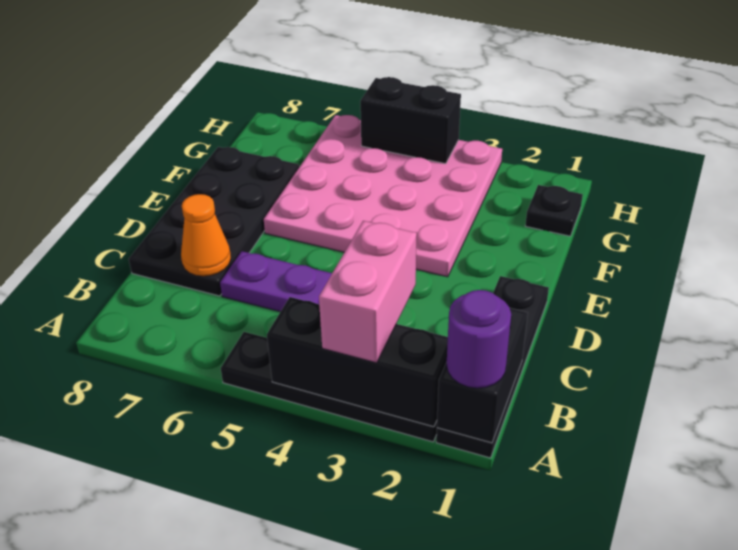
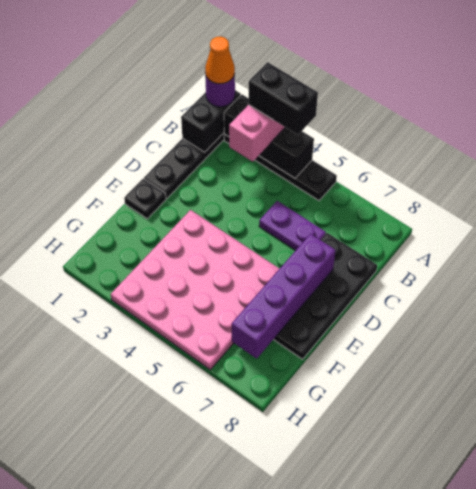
orange 1x1 cone [181,194,231,276] -> orange 1x1 cone moved to [205,36,235,84]
none -> purple 1x4 brick [232,234,336,359]
black 1x1 plate [525,185,583,236] -> black 1x1 plate moved to [124,179,166,219]
black 1x2 brick [360,77,461,164] -> black 1x2 brick moved to [249,62,318,135]

